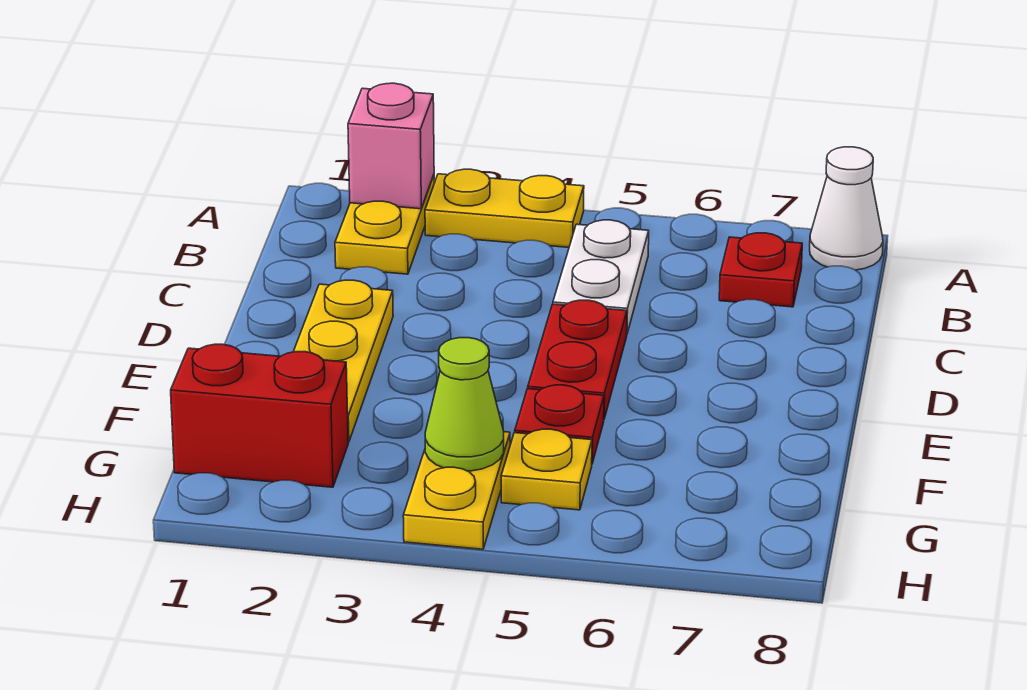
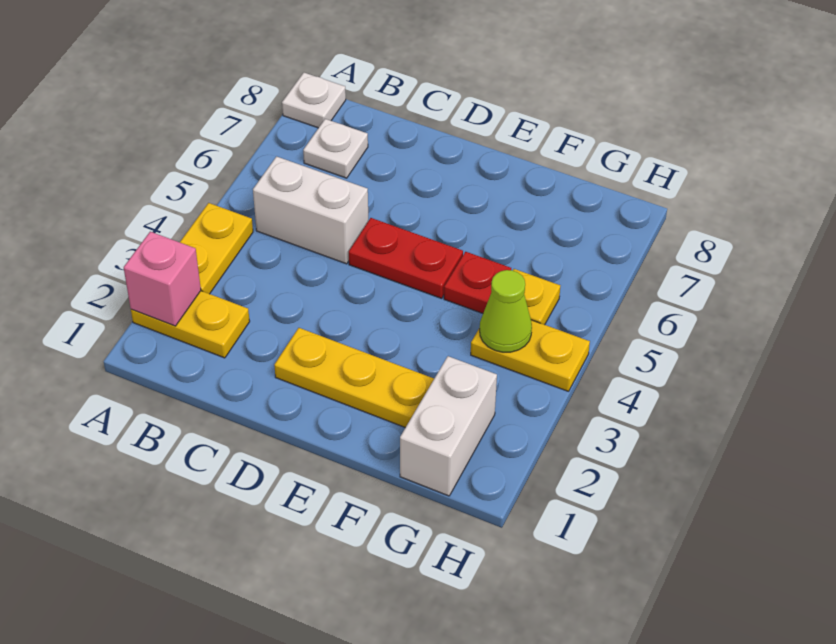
white 1x1 cone [810,147,883,270] -> white 1x1 plate [282,73,346,128]
white 1x2 plate [553,220,649,333] -> white 1x2 brick [253,156,369,264]
red 1x1 plate [719,233,802,307] -> white 1x1 plate [303,119,368,178]
red 1x2 brick [171,344,348,487] -> white 1x2 brick [400,356,497,496]

